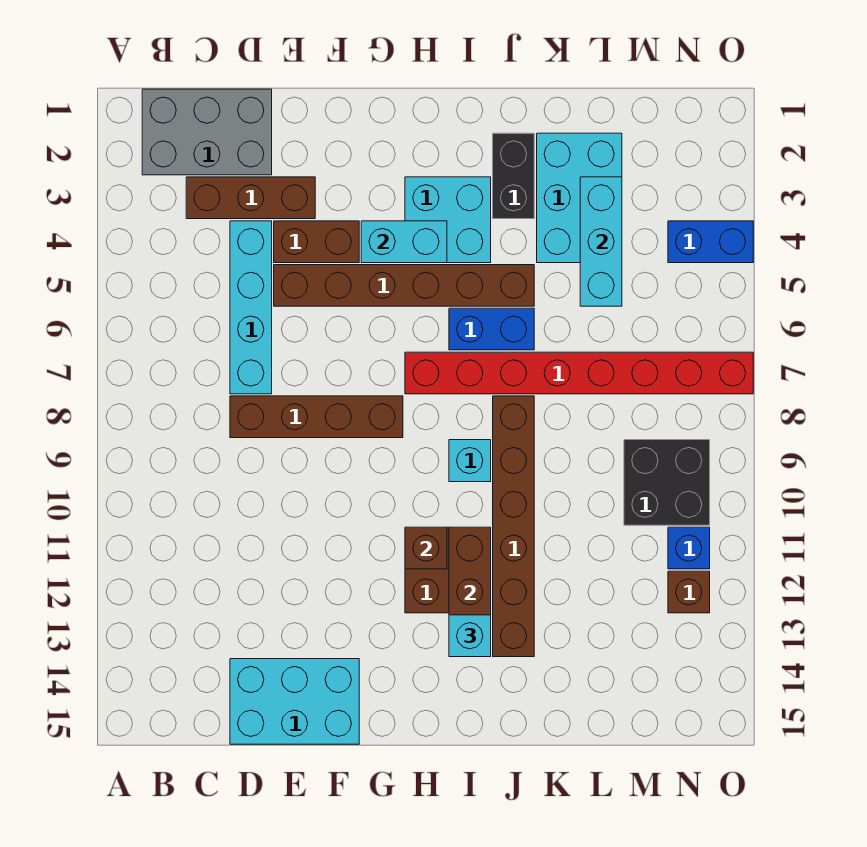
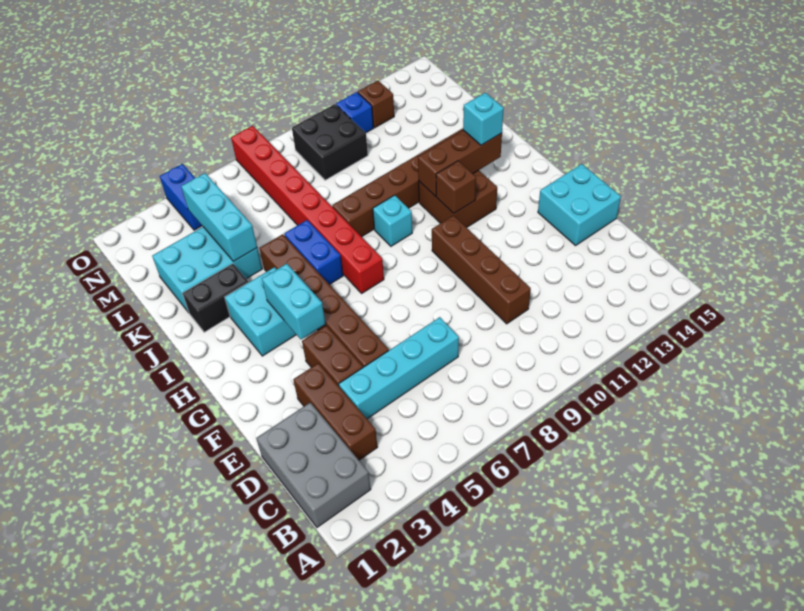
brown 1x4 brick [230,396,403,438] -> brown 1x4 brick moved to [432,215,531,324]
cyan 2x3 brick [230,659,359,744] -> cyan 2x2 brick [538,164,621,246]
cyan 1x3 brick [580,177,622,306] -> cyan 1x3 brick turned to [181,173,257,262]

